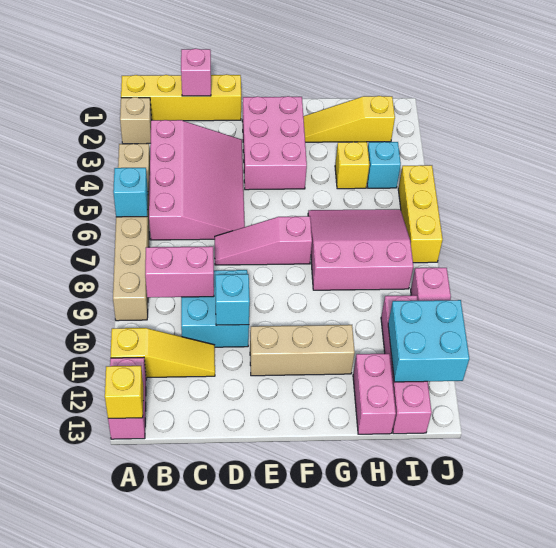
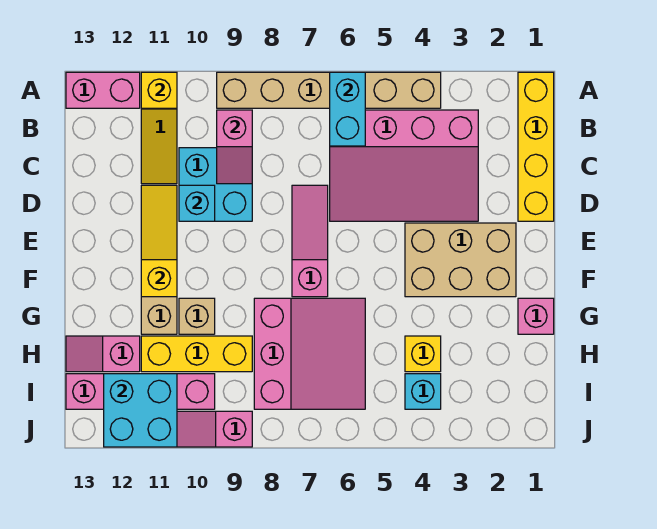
tan 1x1 brick [120,97,152,144] -> tan 1x1 brick moved to [179,298,215,334]
cyan 1x1 brick [113,168,148,217] -> cyan 1x2 brick [330,72,365,146]
yellow 1x1 brick [105,366,143,418] -> yellow 1x1 brick moved to [141,72,177,108]
pink 1x2 brick [145,246,214,298] -> pink 1x2 slope [217,110,252,184]
pink 1x1 brick [181,49,211,96] -> pink 1x1 brick moved to [518,298,554,334]
pink 2x3 brick [242,96,307,190] -> tan 2x3 brick [405,223,516,297]
yellow 1x3 slope [303,96,395,142] -> yellow 1x3 slope moved to [141,185,177,297]
pink 1x2 brick [353,354,396,434] -> pink 1x2 slope [66,336,140,372]
yellow 1x3 brick [398,165,443,263] -> yellow 1x3 brick moved to [141,336,252,372]

